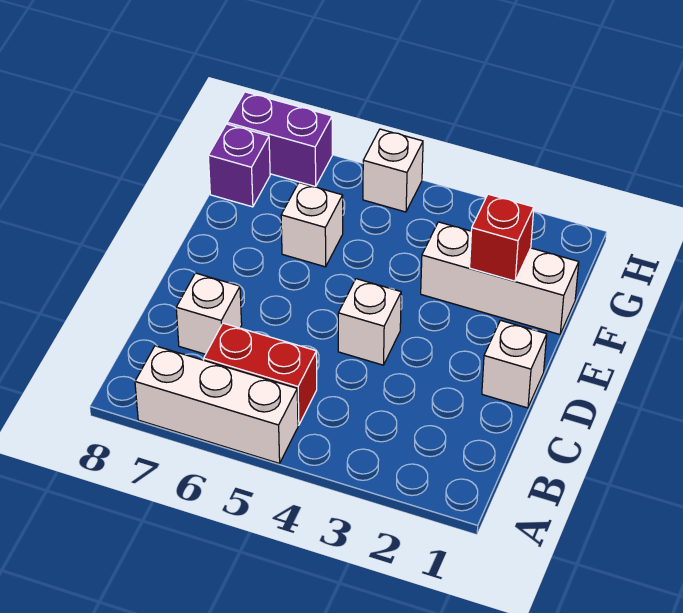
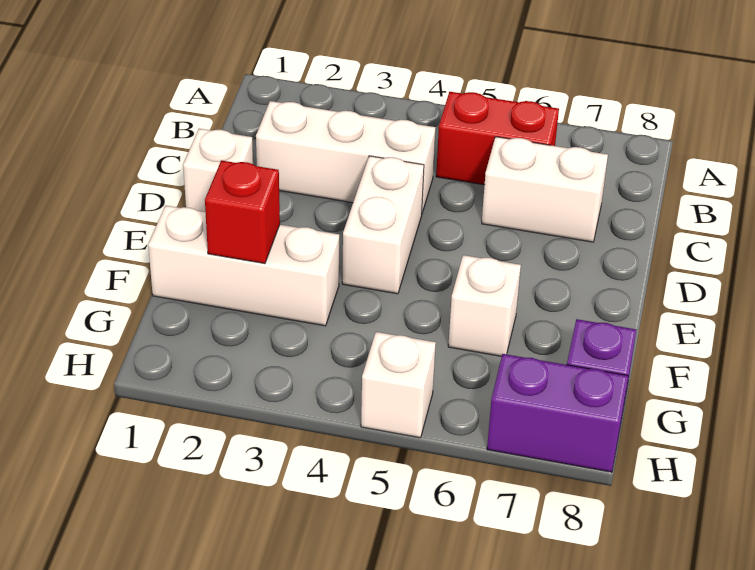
white 1x3 brick [135,346,298,463] -> white 1x3 brick moved to [256,101,436,213]
white 1x1 brick [176,273,242,354] -> white 1x2 brick [482,137,608,242]
white 1x1 brick [338,279,401,365] -> white 1x2 brick [342,156,424,294]

